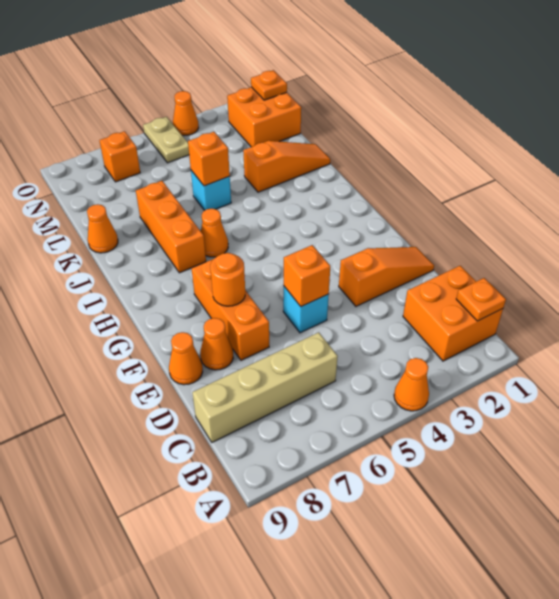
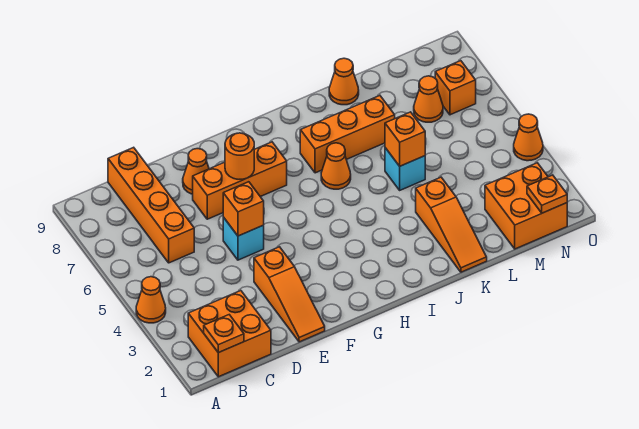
tan 1x4 brick [192,332,338,442] -> orange 1x4 brick [108,147,194,263]
orange 1x1 cone [169,332,203,385] -> orange 1x1 cone moved to [414,76,443,122]
tan 1x2 plate [143,117,189,163] -> none

